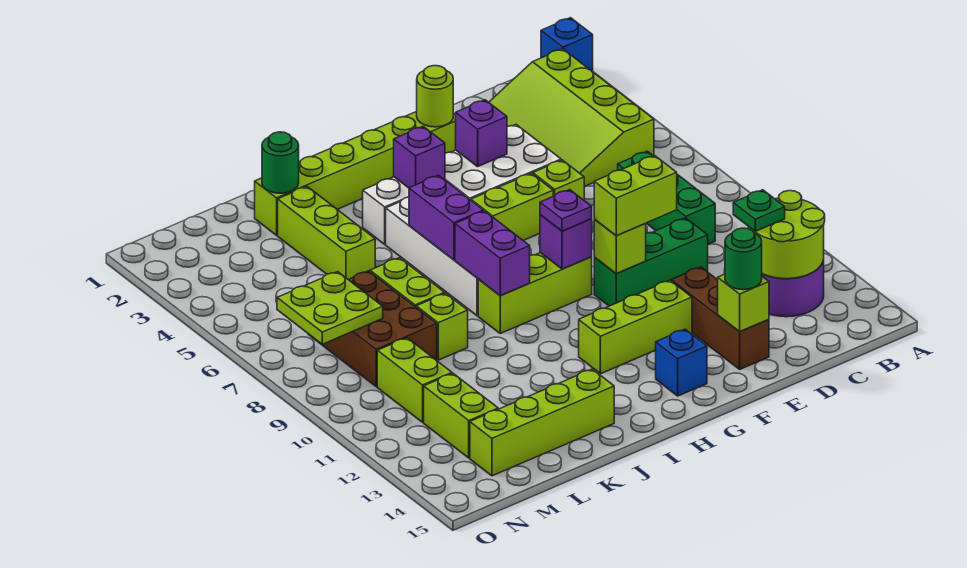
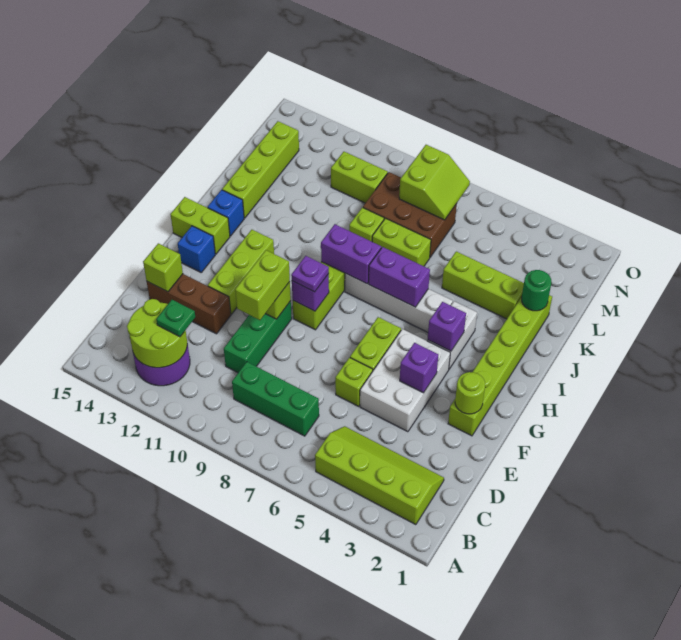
blue 1x1 brick [541,18,593,72] -> blue 1x1 brick moved to [208,190,244,236]
lime 3x4 slope [489,49,654,187] -> lime 2x4 slope [315,426,444,525]
green 1x1 round brick [725,228,762,290] -> none
lime 2x2 plate [277,272,383,344] -> lime 2x2 slope [399,145,470,220]
lime 1x2 brick [424,374,498,458] -> lime 1x2 brick moved to [170,197,230,254]

